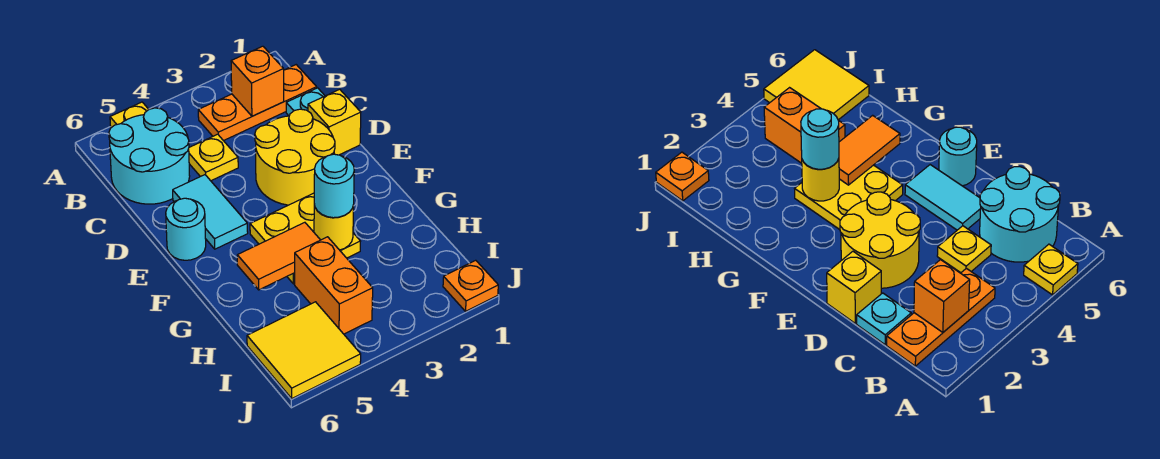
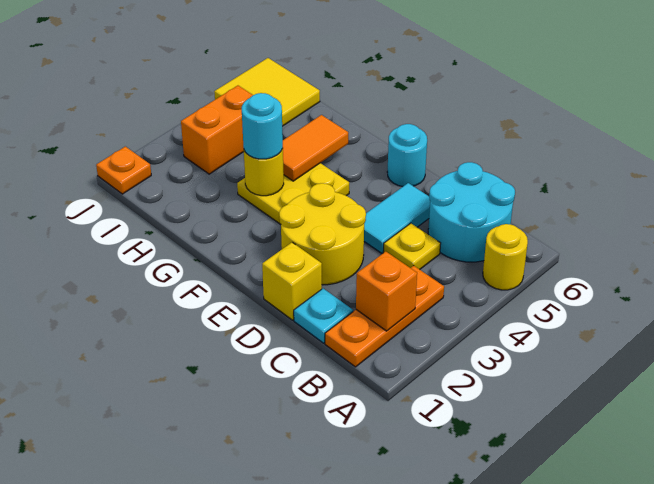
yellow 1x1 plate [110,102,149,128] -> yellow 1x1 round brick [483,224,528,290]
cyan 1x2 tile [173,175,248,249] -> cyan 1x2 tile turned to [364,183,430,253]
orange 1x2 brick [295,237,373,334] -> orange 1x2 brick turned to [181,86,253,174]

